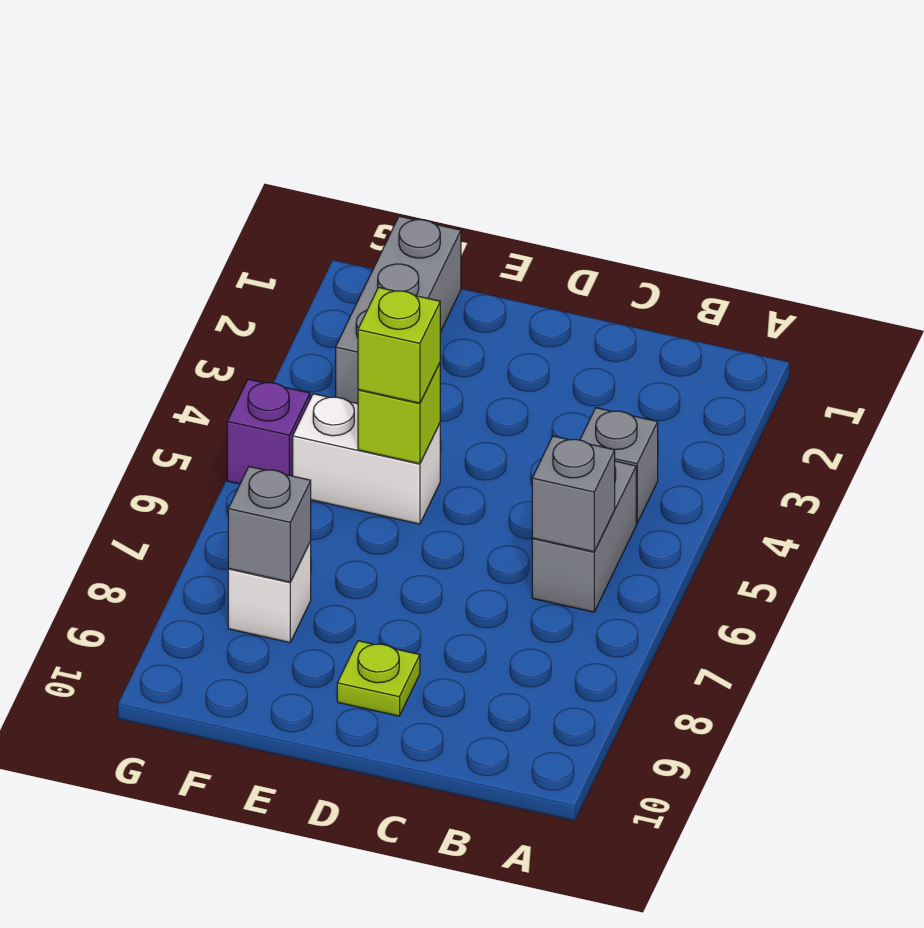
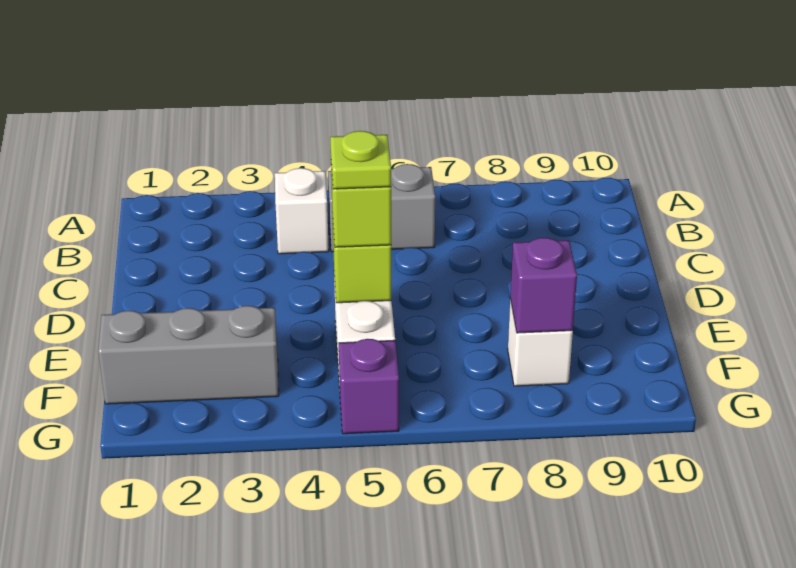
grey 1x1 brick [580,408,658,523] -> white 1x1 brick [275,168,329,254]
grey 1x1 brick [532,436,615,552] -> none
lime 1x1 plate [337,641,420,716] -> lime 1x1 plate moved to [330,131,391,189]
grey 1x1 brick [228,467,311,582] -> purple 1x1 brick [510,238,577,333]

